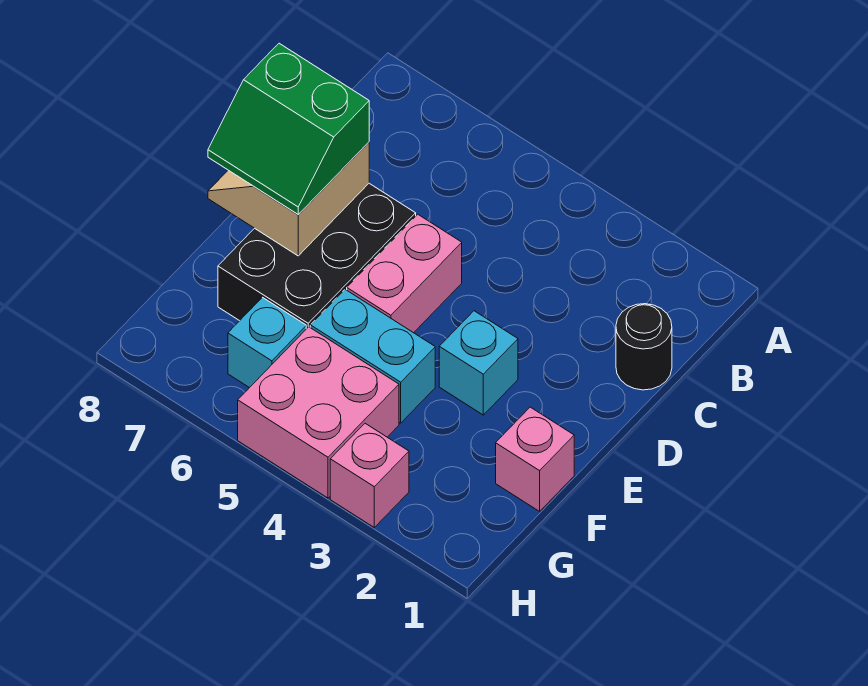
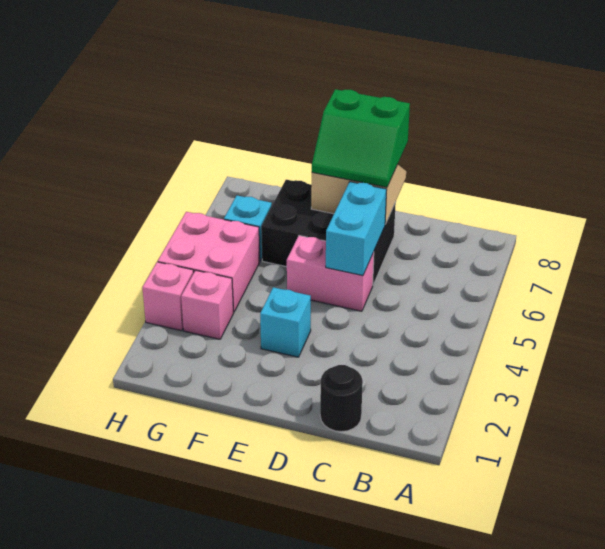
green 2x2 slope [208,43,369,215] -> green 2x2 slope turned to [312,89,410,187]
pink 1x1 brick [496,407,574,511] -> pink 1x1 brick moved to [181,270,233,339]
cyan 1x2 brick [310,289,435,423] -> cyan 1x2 brick moved to [326,182,387,276]

